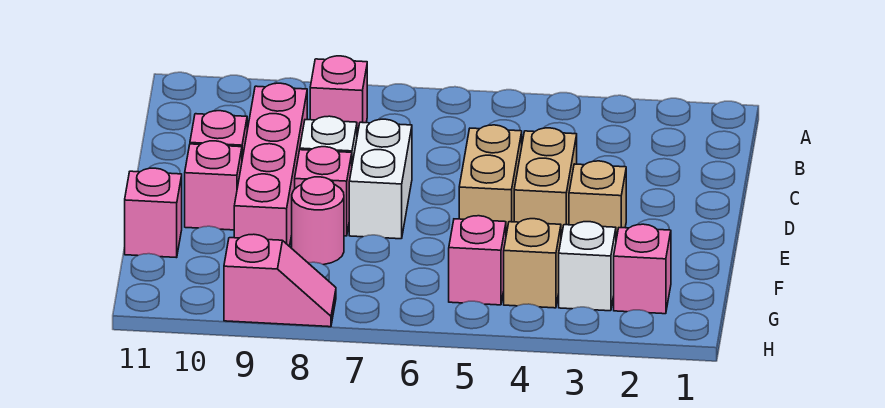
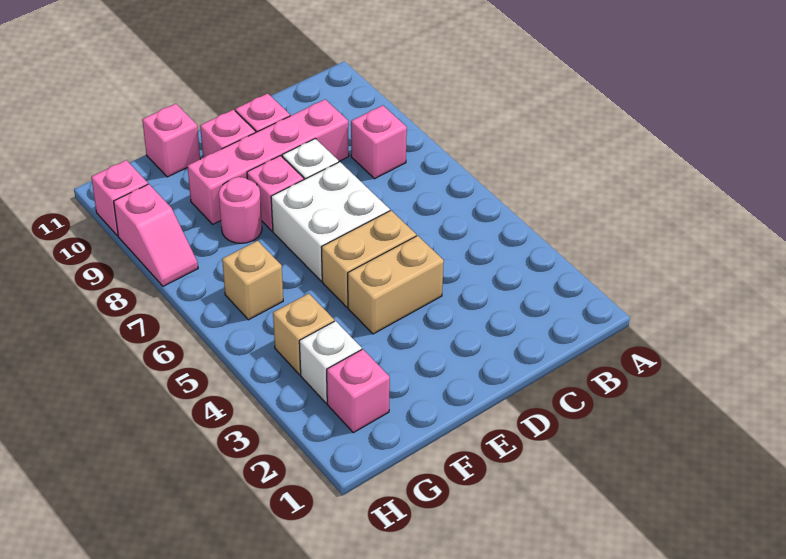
white 1x2 brick [349,119,412,239] -> white 2x2 brick [271,162,390,281]
tan 1x1 brick [569,161,626,239] -> tan 1x1 brick moved to [222,241,283,320]
pink 1x1 brick [449,216,506,305] -> pink 1x1 brick moved to [91,160,148,236]

